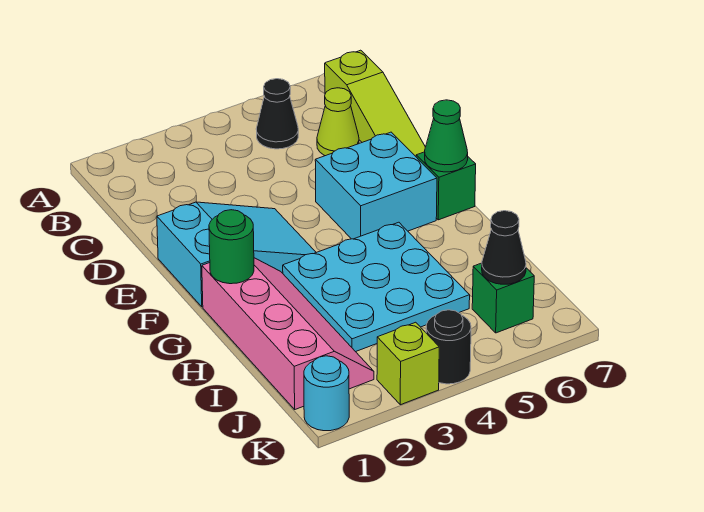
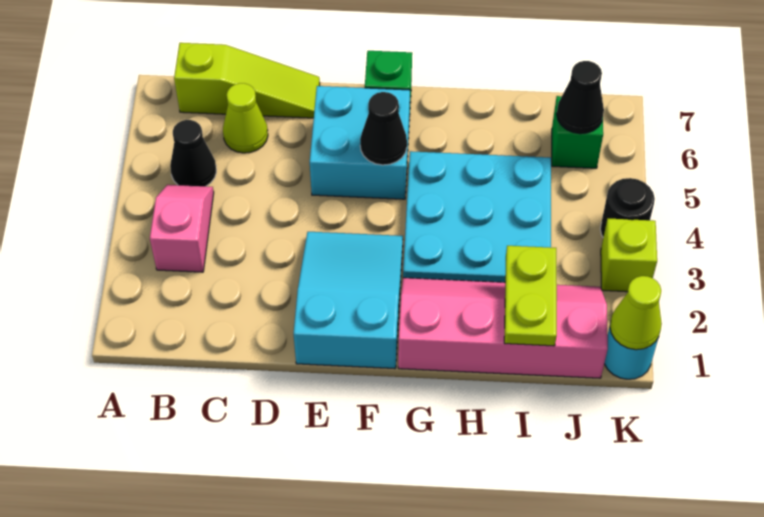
none -> pink 1x2 slope [150,185,214,272]
none -> black 1x1 cone [360,92,407,165]
green 1x1 cone [425,100,468,172] -> none
green 1x1 round brick [209,210,254,284] -> none
none -> lime 1x2 plate [504,246,557,346]
none -> lime 1x1 cone [610,276,662,350]

